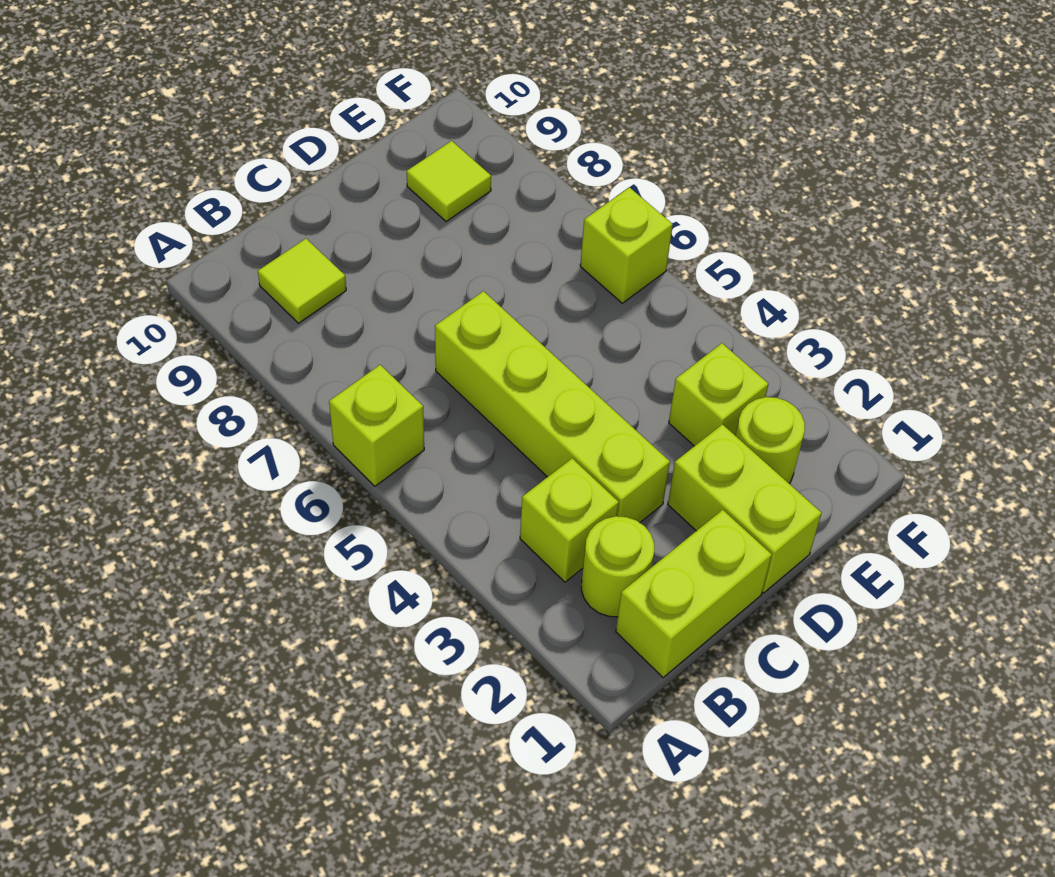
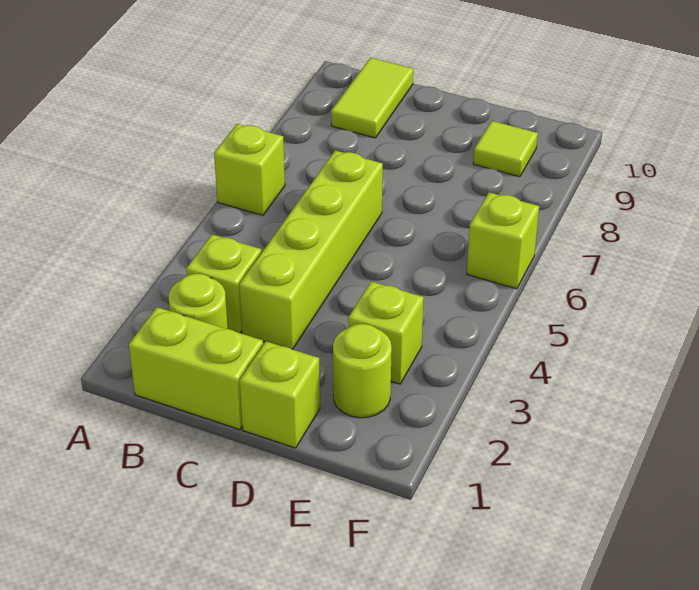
lime 1x1 tile [258,239,346,323] -> lime 1x2 tile [331,58,413,138]
lime 1x2 brick [668,424,822,593] -> lime 1x1 brick [240,341,320,448]

